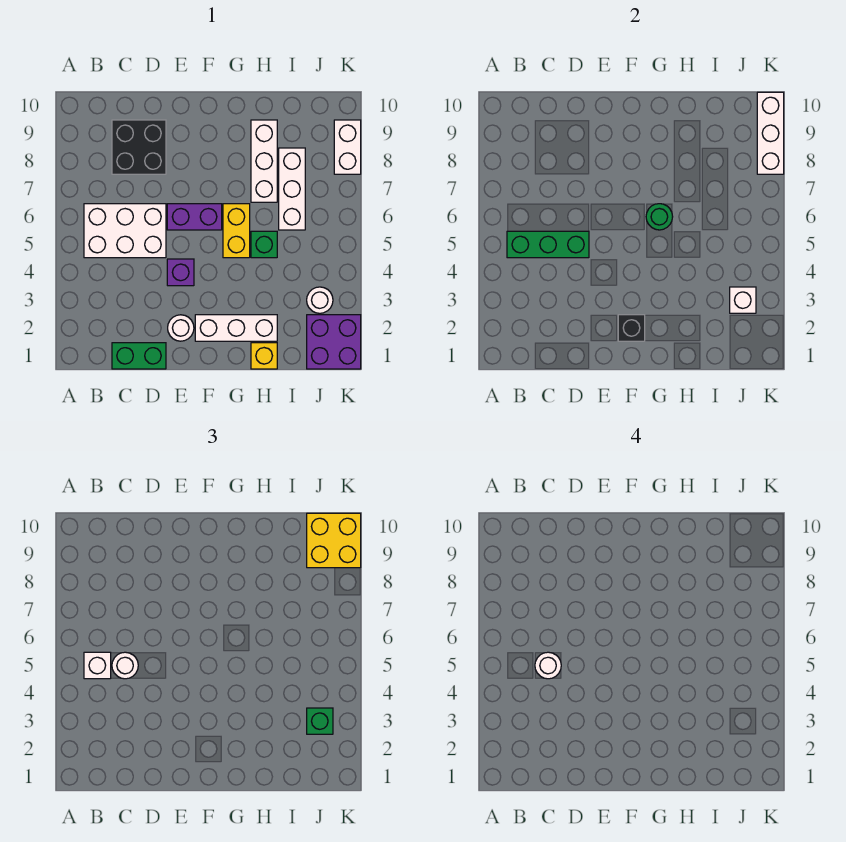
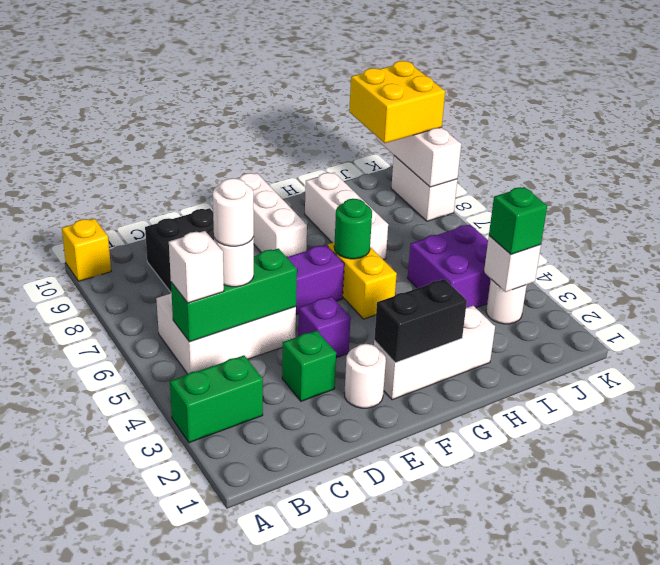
green 1x2 brick [112,343,166,369] -> green 1x2 brick moved to [170,355,263,443]
black 1x1 brick [618,315,645,341] -> black 1x2 brick [374,279,467,363]
yellow 1x1 brick [251,343,277,369] -> yellow 1x1 brick moved to [62,219,111,281]
green 1x1 brick [251,231,277,258] -> green 1x1 brick moved to [282,330,336,401]
white 1x3 brick [279,148,305,230] -> white 1x3 brick moved to [237,173,307,257]
purple 2x2 brick [307,315,361,369] -> purple 2x2 brick moved to [408,224,491,308]

